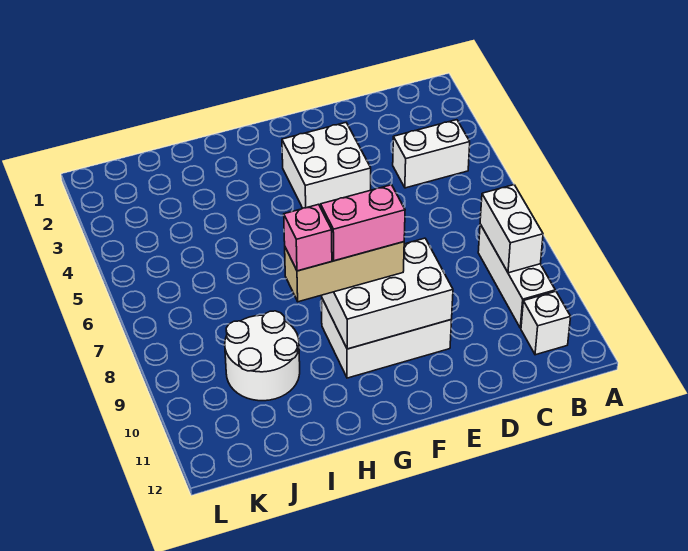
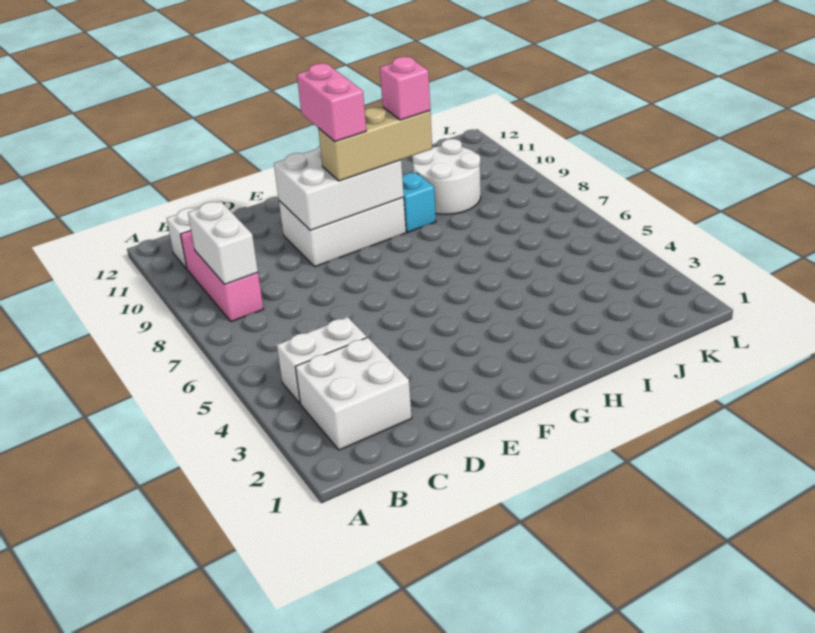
white 1x3 brick [478,224,555,328] -> pink 1x3 brick [180,230,263,322]
white 2x2 brick [282,123,371,208] -> white 2x2 brick moved to [295,337,412,450]
pink 1x2 brick [321,185,405,261] -> pink 1x2 brick turned to [297,63,366,142]
none -> cyan 1x1 brick [402,173,436,232]

